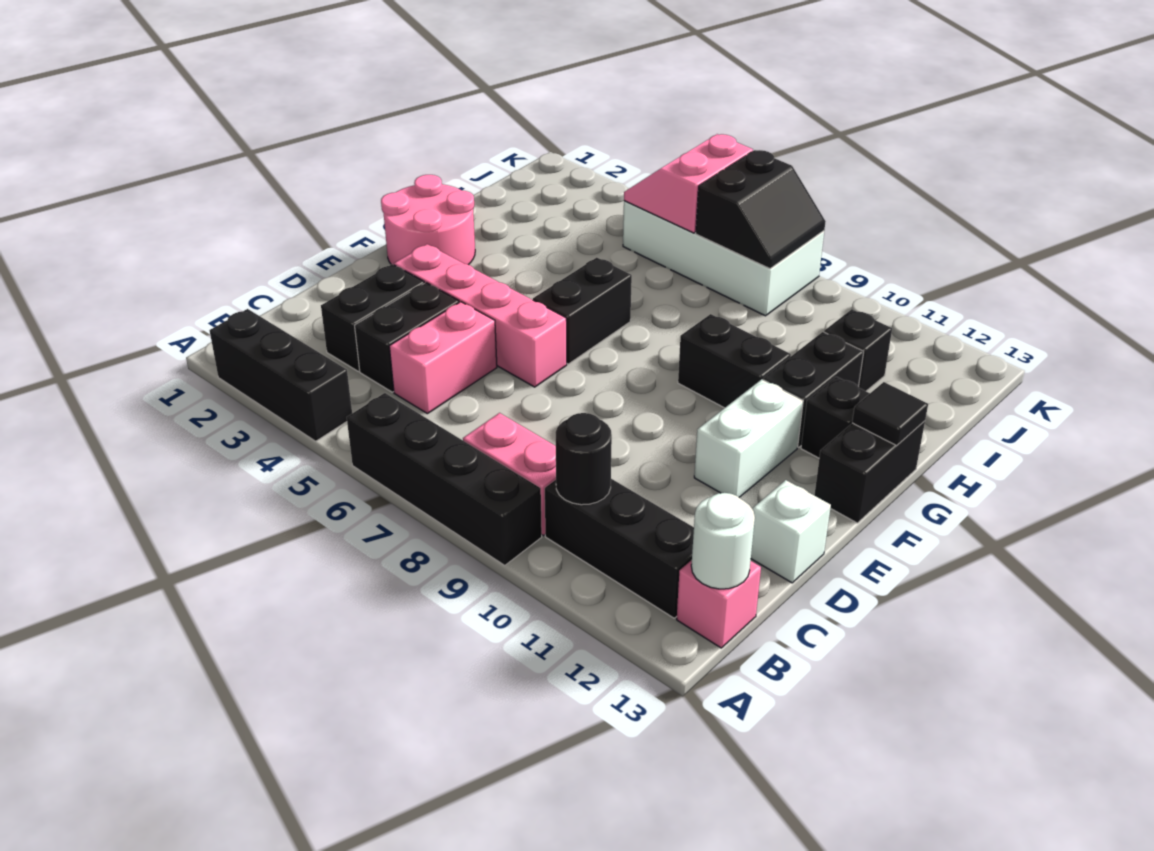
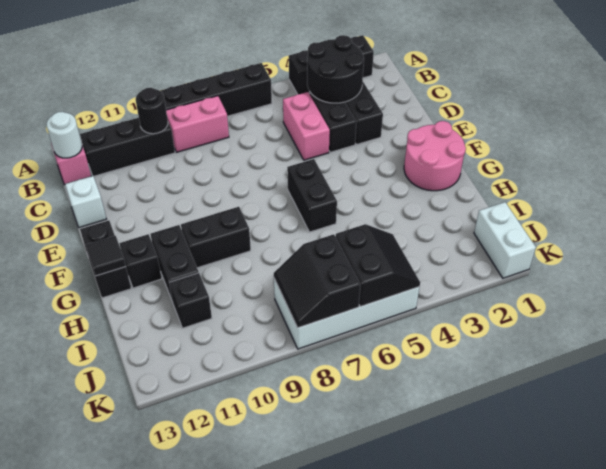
none -> black 2x2 round brick [307,35,364,103]
pink 1x4 brick [394,244,567,387] -> none
white 1x2 brick [694,379,803,497] -> white 1x2 brick moved to [474,202,536,278]
pink 2x2 slope [624,134,753,233] -> black 2x2 slope [335,224,420,307]

